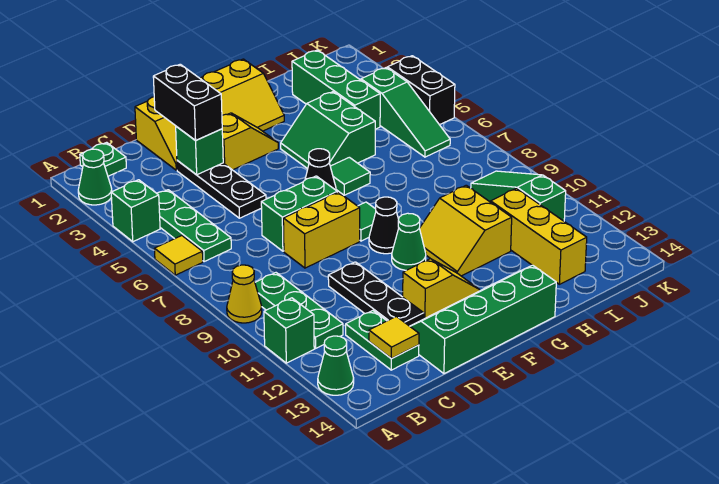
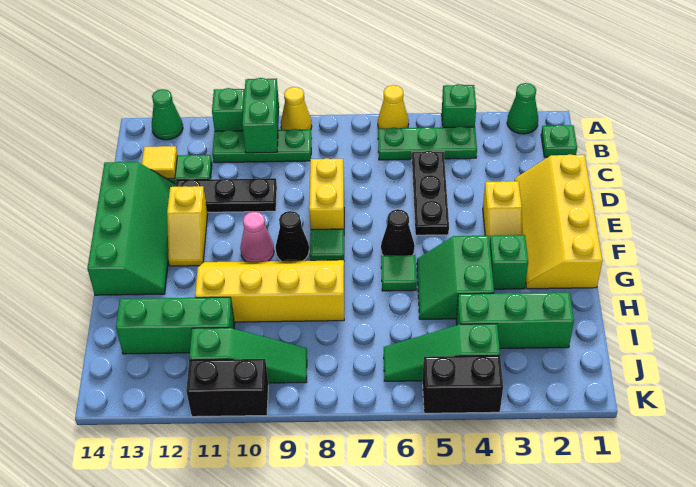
yellow 1x1 tile [155,236,203,275] -> yellow 1x1 cone [378,85,409,128]
black 1x2 brick [153,64,222,141] -> black 1x2 brick moved to [186,359,268,417]
black 1x3 plate [177,160,266,218] -> black 1x3 plate turned to [412,151,449,235]
green 1x1 brick [176,126,223,175] -> green 1x1 brick moved to [490,235,528,289]
green 1x2 brick [261,176,337,251] -> green 1x2 brick moved to [242,78,279,153]
green 1x1 cone [392,213,426,270] -> pink 1x1 cone [240,212,274,261]
green 2x2 slope [281,92,375,169] -> green 2x2 slope turned to [417,236,494,319]
yellow 2x2 slope [420,185,512,276] -> yellow 2x4 slope [195,260,344,322]
yellow 1x3 brick [491,188,587,284] -> green 1x3 brick [116,297,235,354]

